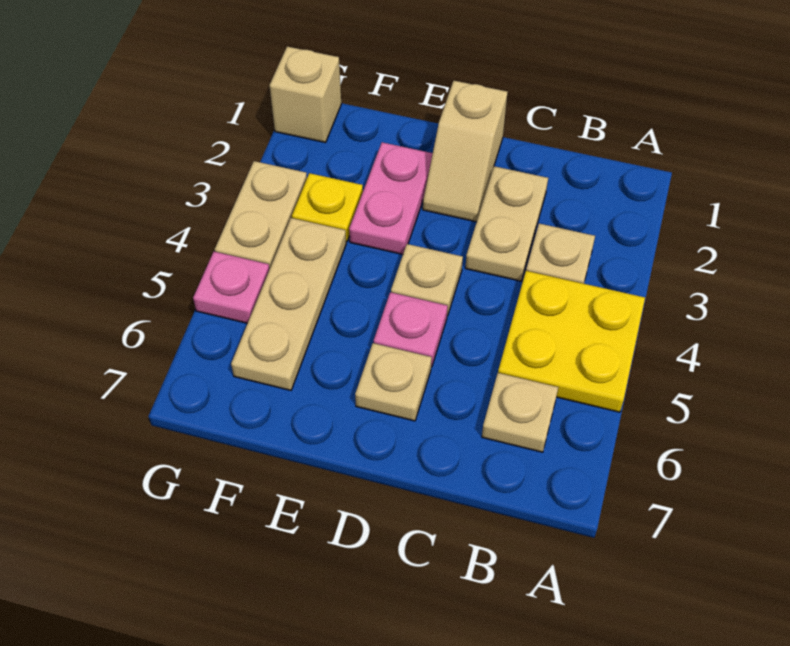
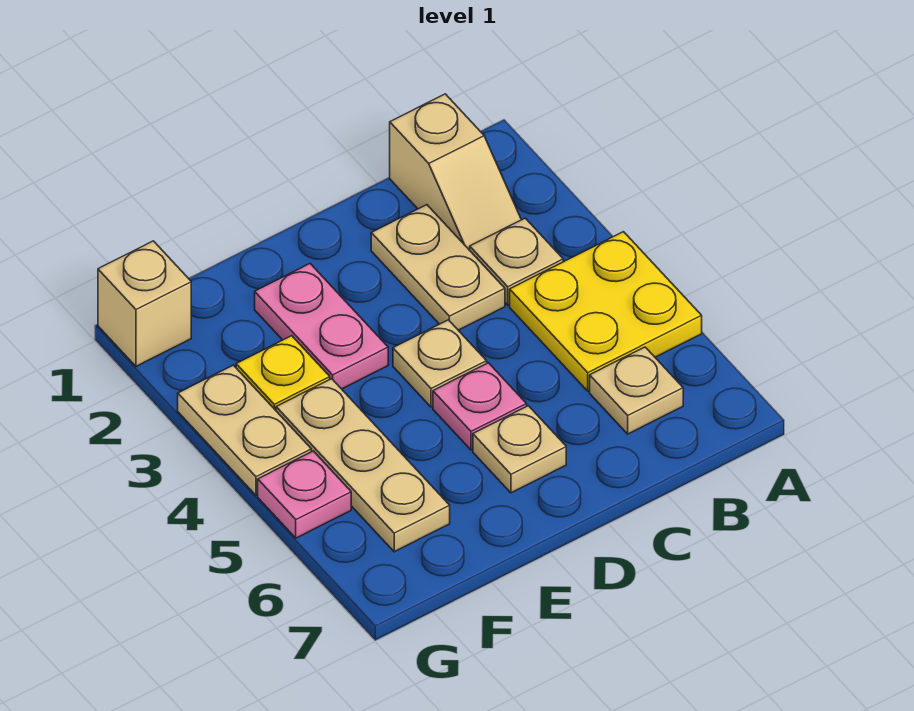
tan 1x2 slope [423,81,507,222] -> tan 1x2 slope moved to [390,94,521,250]

